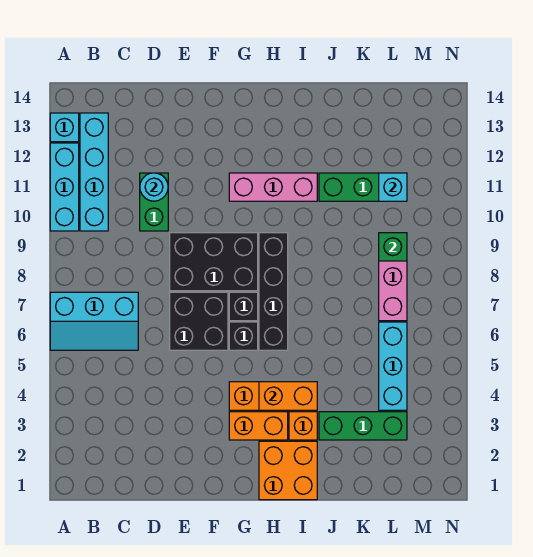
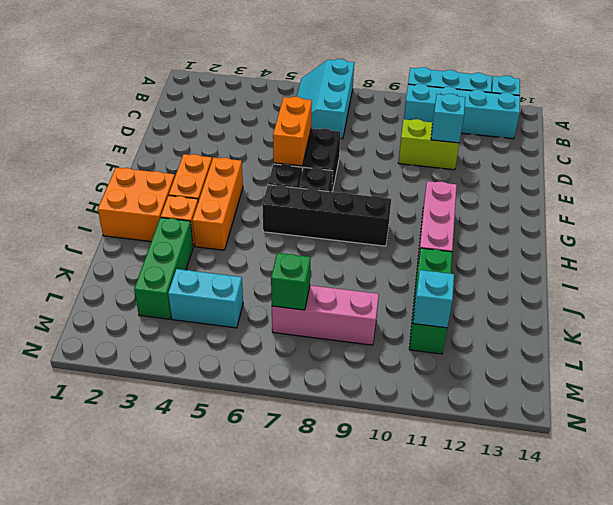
green 1x2 brick [140,173,168,231] -> lime 1x2 brick [398,119,459,170]
cyan 1x1 round brick [140,173,168,201] -> cyan 1x1 brick [431,94,465,143]
black 2x3 brick [170,233,258,291] -> none
orange 1x2 brick [259,382,317,410] -> orange 1x2 brick moved to [273,97,312,166]
cyan 1x3 brick [379,322,407,410] -> cyan 1x2 brick [168,269,243,328]
green 1x1 brick [379,233,407,261] -> green 1x1 brick moved to [271,253,311,310]

